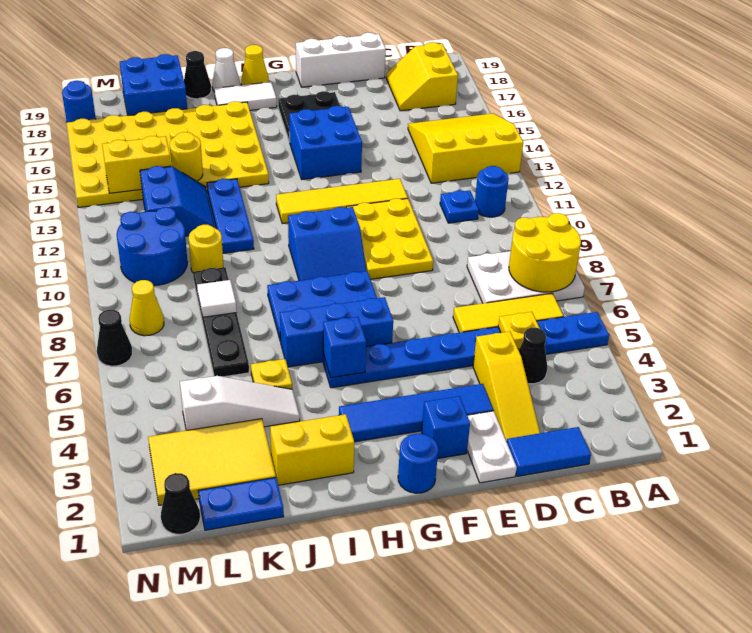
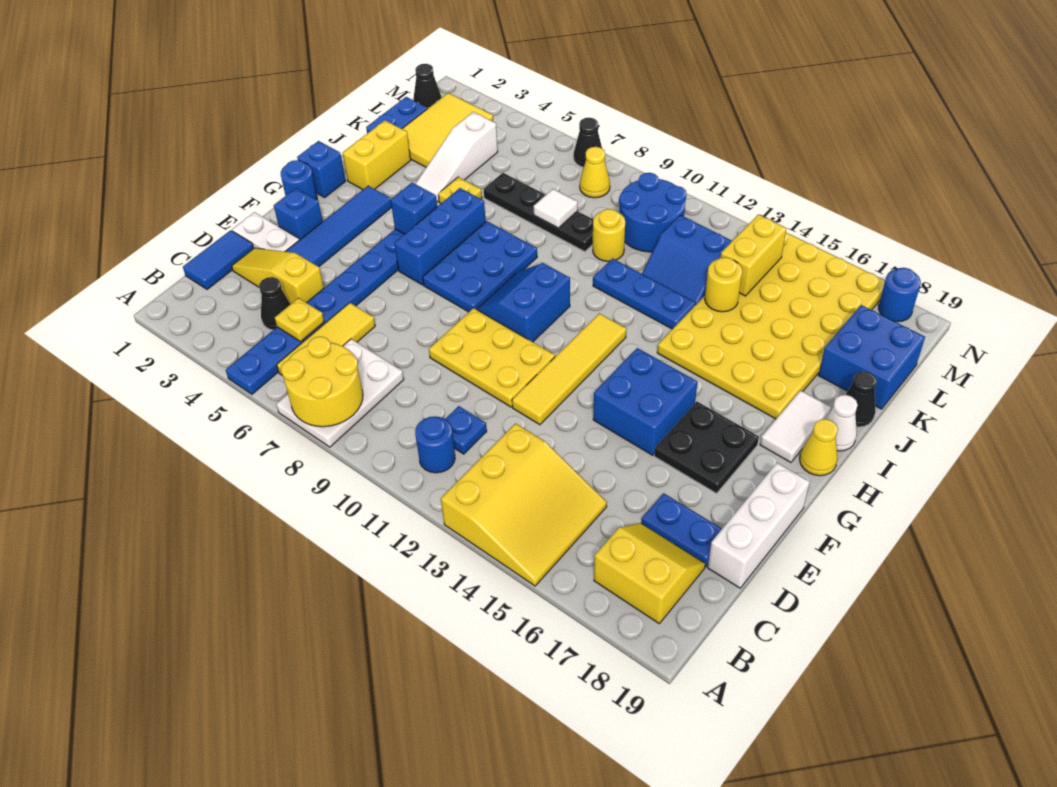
none -> blue 1x2 plate [641,493,722,567]
none -> blue 1x1 brick [297,141,346,197]

